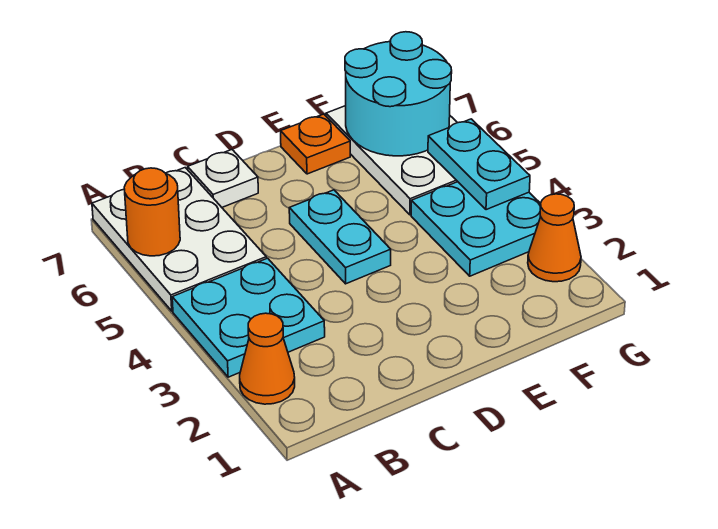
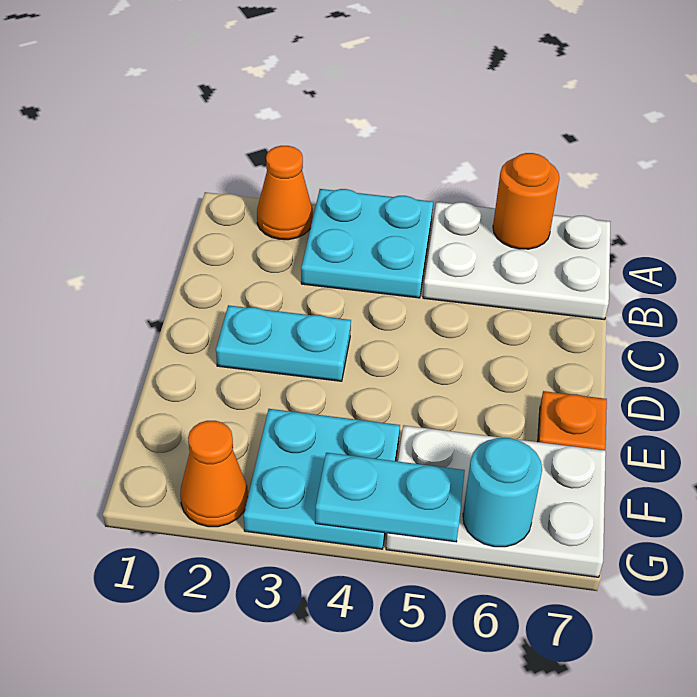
white 1x1 plate [188,150,258,207] -> none
cyan 1x2 plate [289,190,391,284] -> cyan 1x2 plate moved to [216,305,351,381]
cyan 2x2 round brick [345,32,452,156] -> cyan 1x1 round brick [463,438,542,547]

